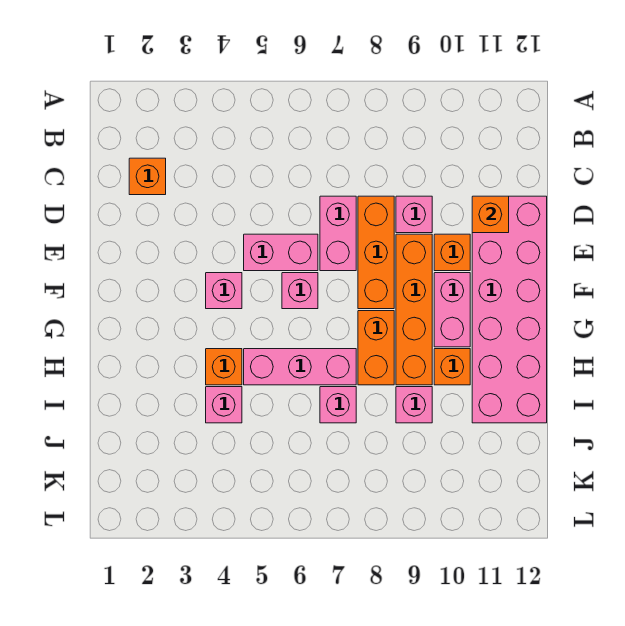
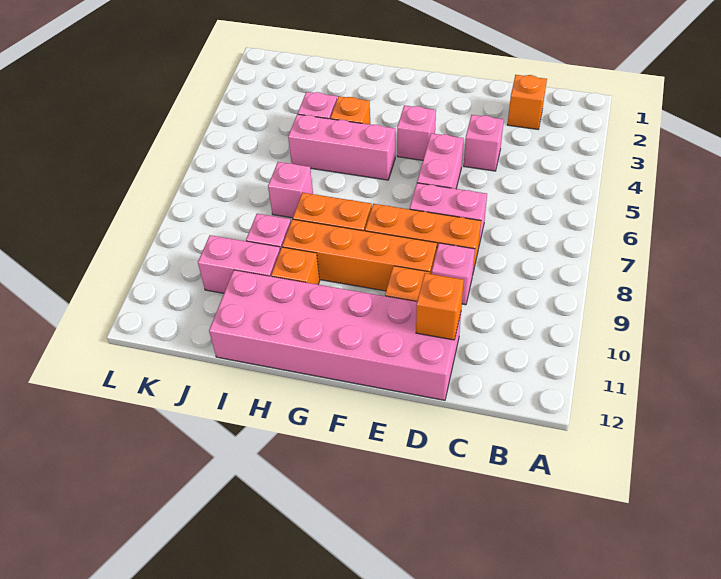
pink 1x1 brick [282,273,318,309] -> pink 1x1 brick moved to [464,115,504,171]
pink 1x2 brick [434,273,470,347] -> pink 1x2 brick moved to [198,235,280,293]
pink 1x3 brick [244,349,356,385] -> pink 1x3 brick turned to [288,114,395,180]

